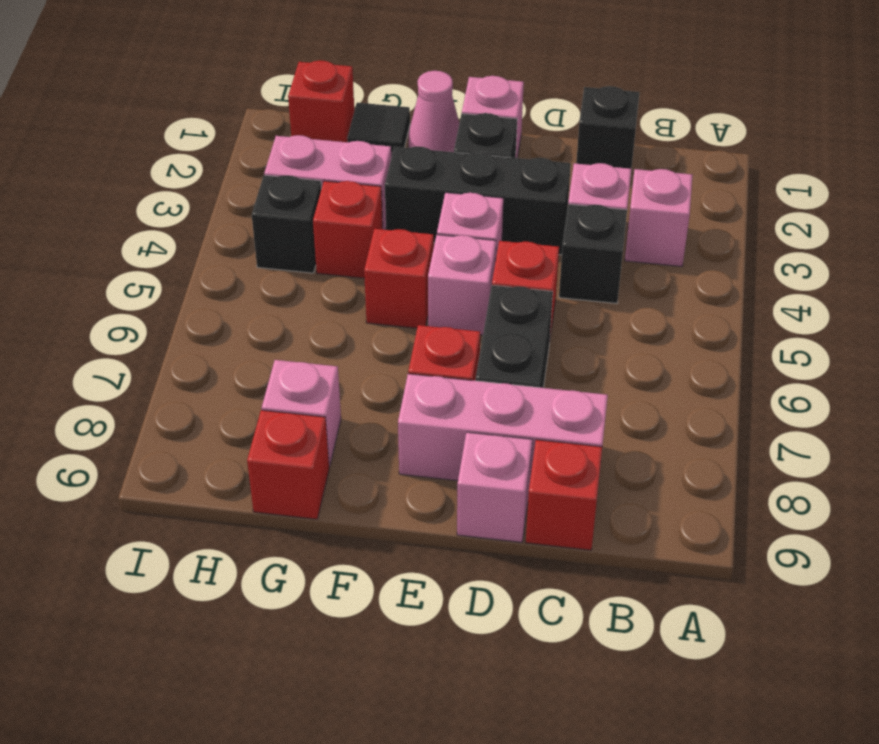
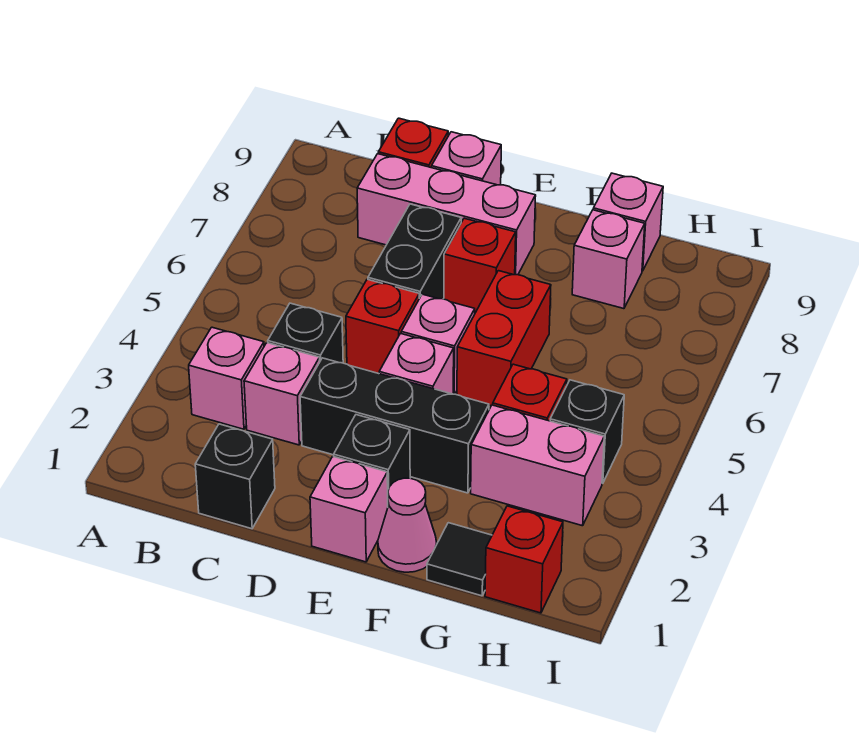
red 1x1 brick [364,229,434,328] -> red 1x2 brick [457,271,551,406]
red 1x1 brick [247,410,329,519] -> pink 1x1 brick [593,173,663,271]

